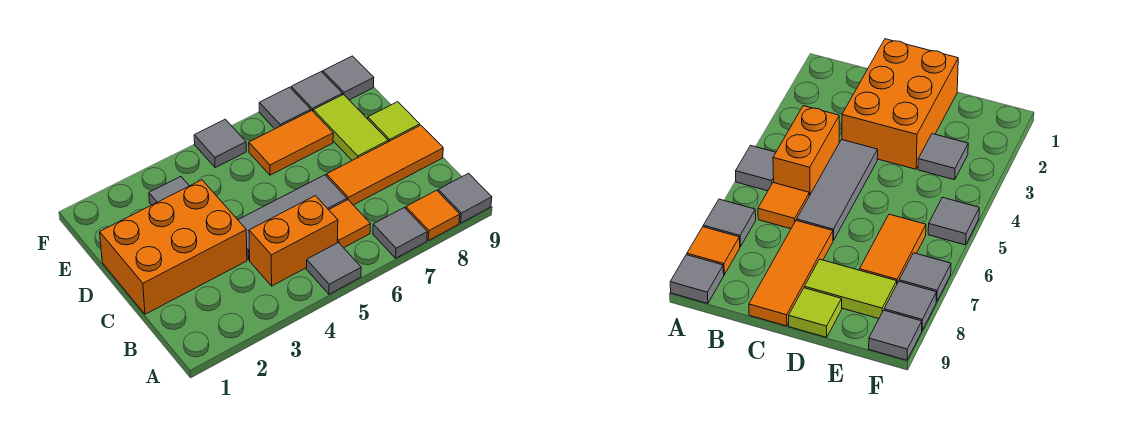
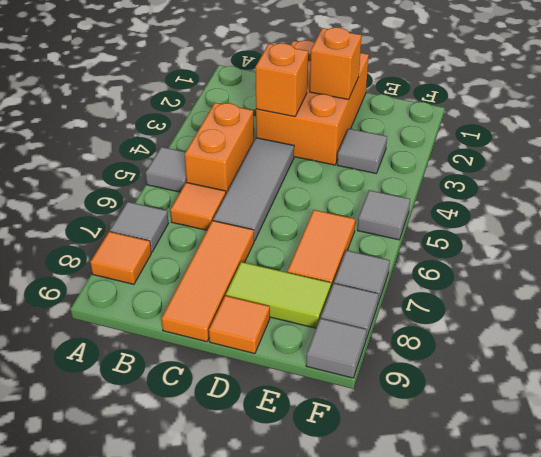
grey 1x1 tile [438,173,492,223] -> none
none -> orange 1x1 brick [255,43,308,117]
none -> orange 1x1 brick [310,27,362,100]
lime 1x1 tile [368,102,420,142] -> orange 1x1 tile [209,296,270,354]

